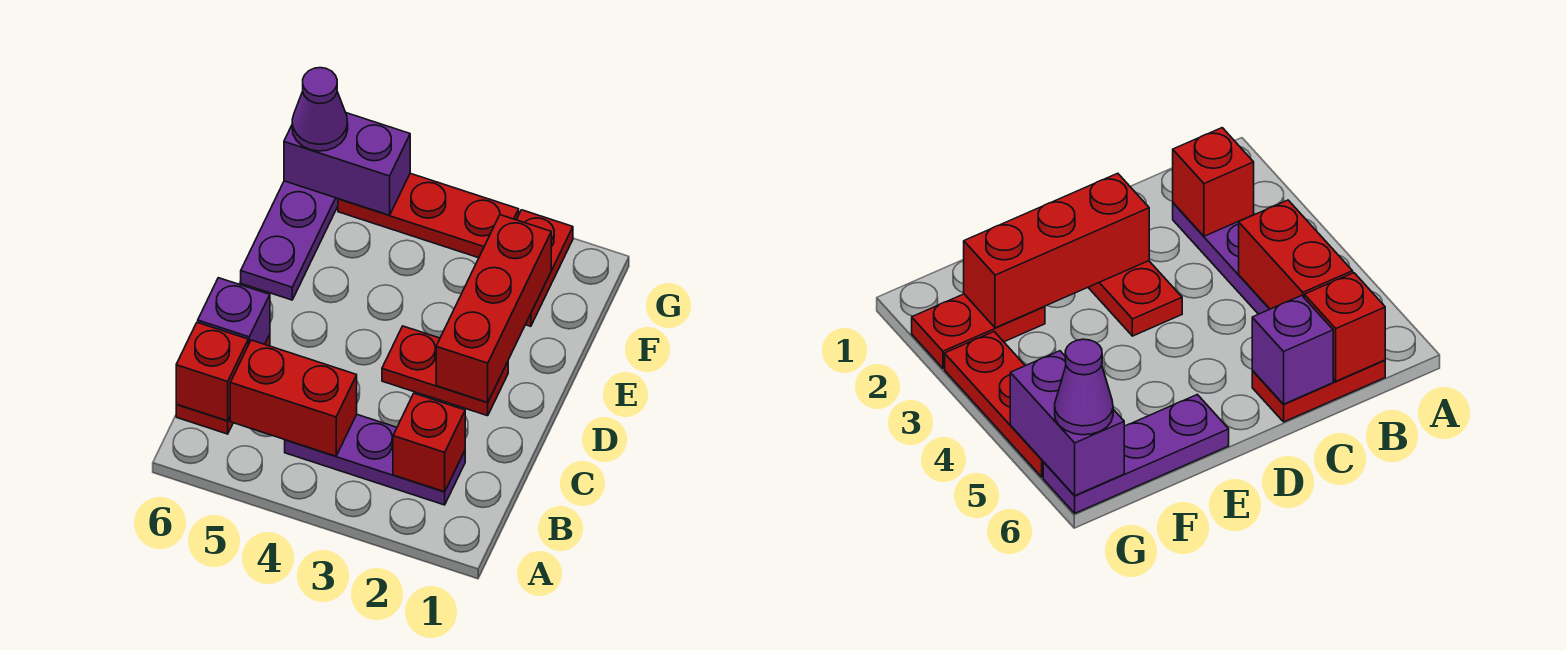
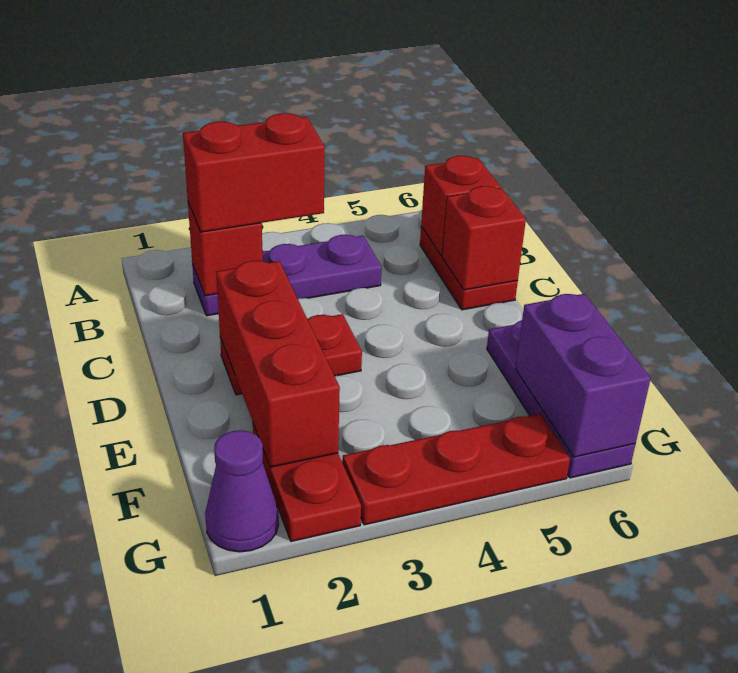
red 1x2 brick [230,340,357,456] -> red 1x2 brick moved to [183,113,325,232]
purple 1x1 brick [198,278,270,345] -> red 1x1 brick [442,186,526,290]
purple 1x2 brick [284,113,410,215] -> purple 1x2 brick turned to [515,294,651,457]
purple 1x1 cone [292,68,348,151] -> purple 1x1 cone moved to [205,430,279,552]

